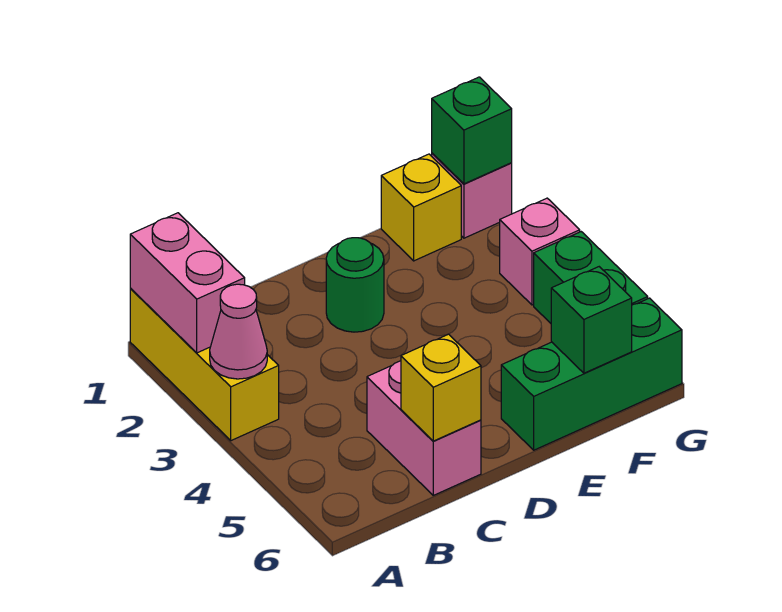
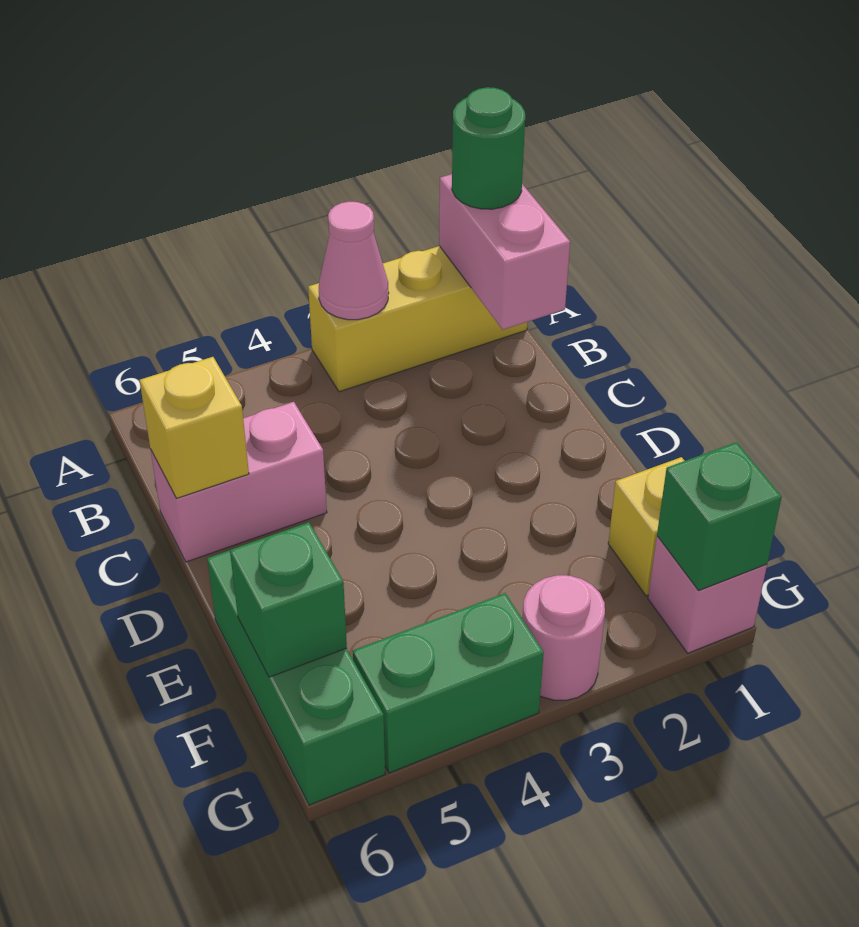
pink 1x2 brick [130,213,245,353] -> pink 1x2 brick turned to [439,174,570,330]
green 1x1 round brick [326,238,384,332] -> green 1x1 round brick moved to [452,87,525,209]
pink 1x1 brick [500,198,580,305] -> pink 1x1 round brick [522,575,605,700]

